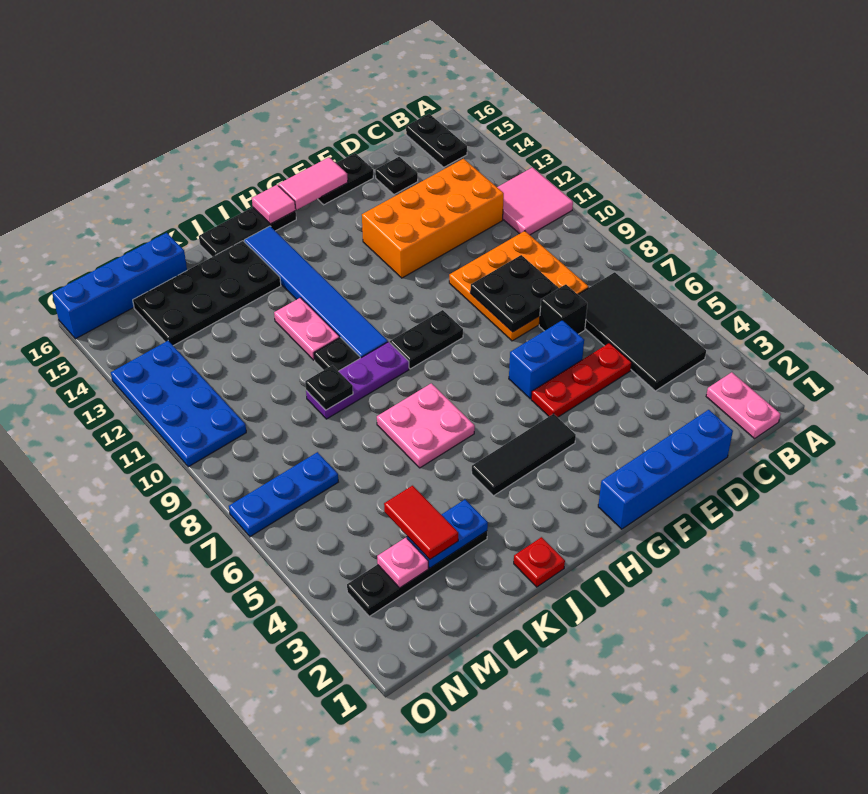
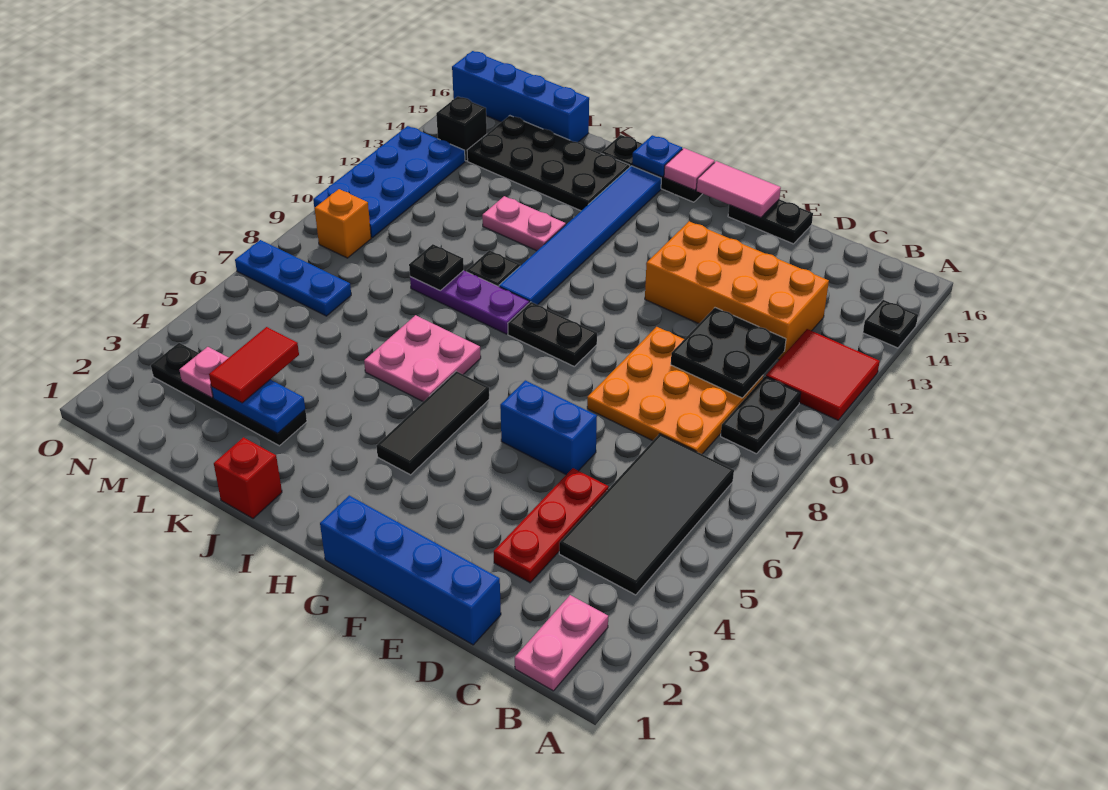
pink 2x2 tile [497,167,573,235] -> red 2x2 tile [766,329,880,420]
black 1x2 plate [406,114,467,167] -> black 1x2 plate moved to [721,376,801,454]
red 1x3 plate [531,343,632,417] -> red 1x3 plate turned to [494,468,609,583]
black 1x1 brick [539,284,587,334] -> black 1x1 brick moved to [436,97,487,161]
black 2x2 plate [470,255,559,332] -> black 2x2 plate moved to [671,308,786,398]
black 1x1 plate [375,157,418,194] -> black 1x1 plate moved to [863,300,918,348]
black 1x3 tile [472,414,576,496] -> black 1x3 tile turned to [376,371,489,475]
none -> blue 1x1 plate [632,135,682,177]
red 1x1 plate [514,537,565,587] -> red 1x1 brick [214,437,282,519]
pink 1x2 plate [274,298,340,360] -> pink 1x2 plate turned to [482,196,566,251]
none -> orange 1x1 brick [315,189,371,258]

